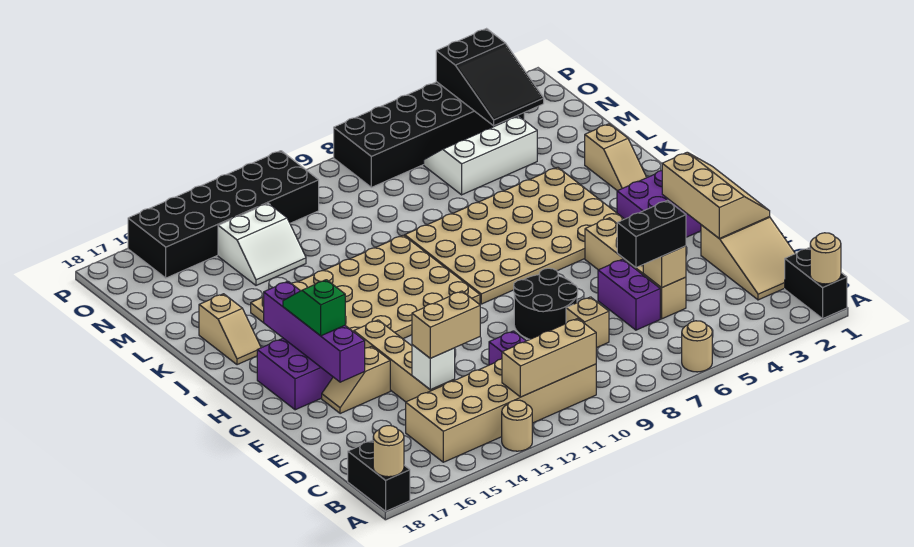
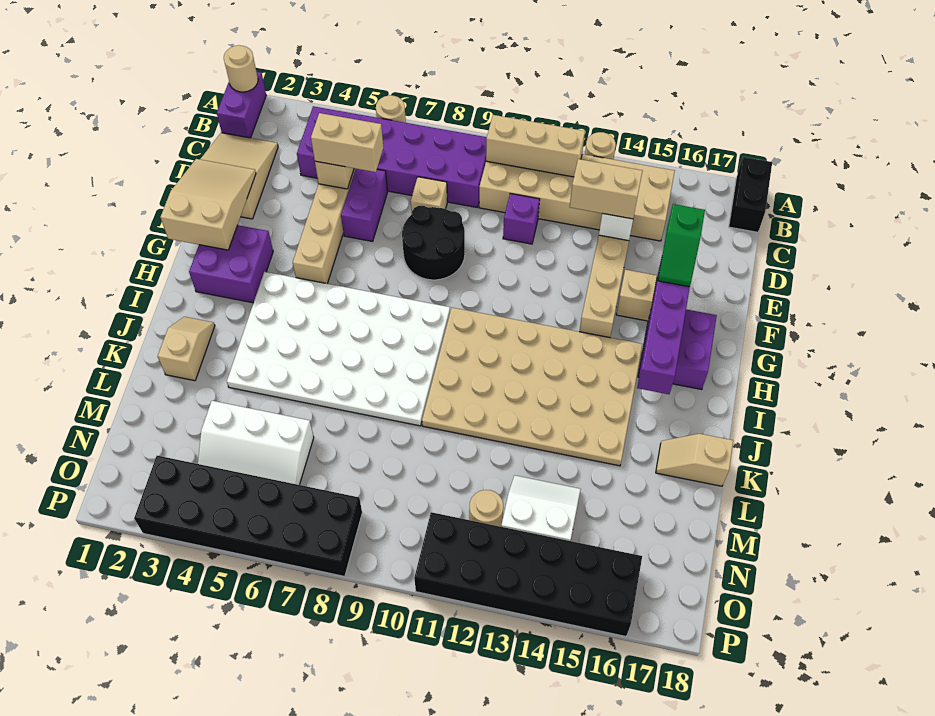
black 1x2 brick [785,248,847,319] -> purple 1x2 brick [217,72,266,138]
tan 1x1 round brick [373,426,404,477] -> tan 1x1 round brick moved to [469,490,503,527]
none -> purple 2x6 brick [297,106,487,207]
black 1x2 brick [617,200,686,267] -> tan 1x2 brick [311,113,383,172]
tan 2x3 slope [662,152,770,239] -> tan 2x3 slope turned to [161,159,256,250]
green 1x2 slope [283,280,345,336] -> green 1x2 slope moved to [658,204,705,287]
tan 4x6 plate [405,167,624,304] -> white 4x6 plate [227,272,450,426]
tan 1x2 slope [199,294,261,365] -> tan 1x2 slope turned to [656,434,733,486]
black 2x3 slope [436,29,544,126] -> none

